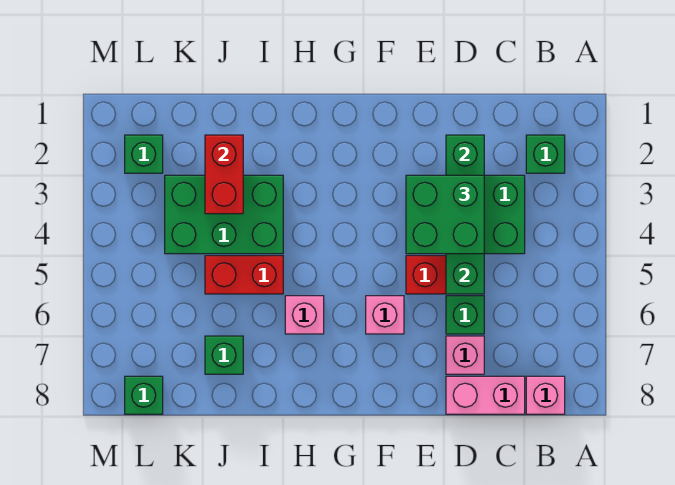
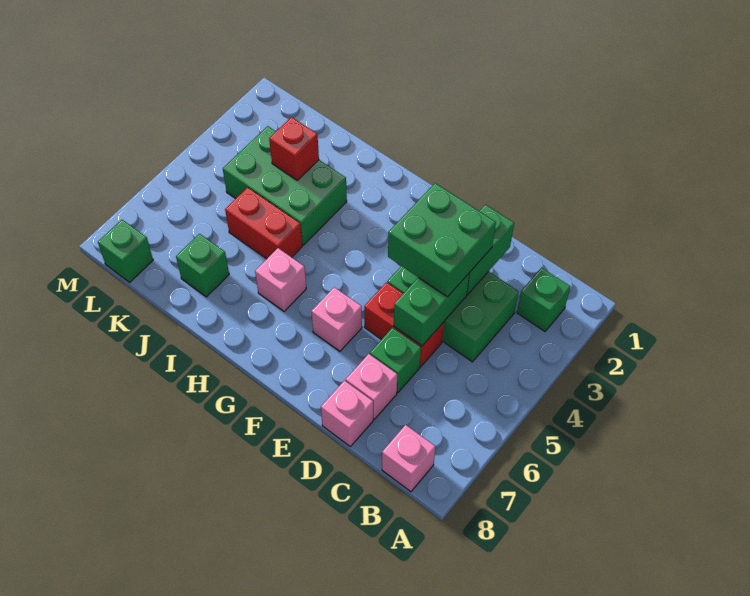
pink 1x2 brick [446,376,525,414] -> pink 1x1 brick [321,381,373,446]
red 1x2 brick [205,135,243,214] -> red 1x1 brick [269,117,319,180]
green 1x1 brick [125,135,163,173] -> none

